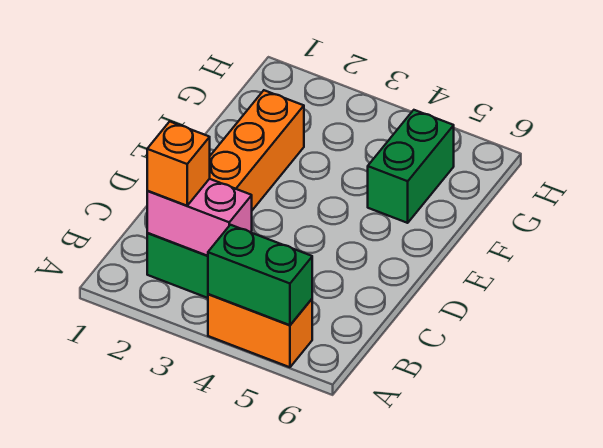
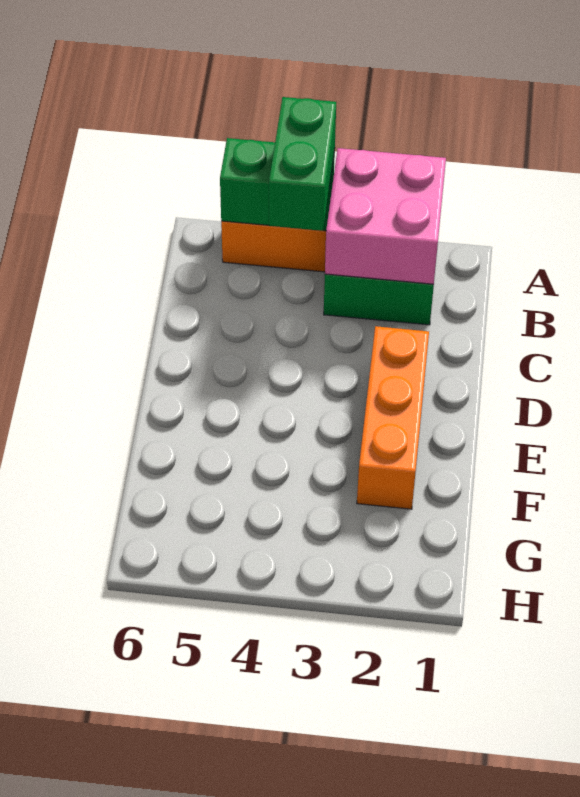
pink 1x2 brick [147,179,252,256] -> pink 2x2 brick [325,148,446,284]
orange 1x1 brick [147,122,210,206] -> none
green 1x2 brick [368,110,454,223] -> green 1x2 brick moved to [269,97,336,231]

